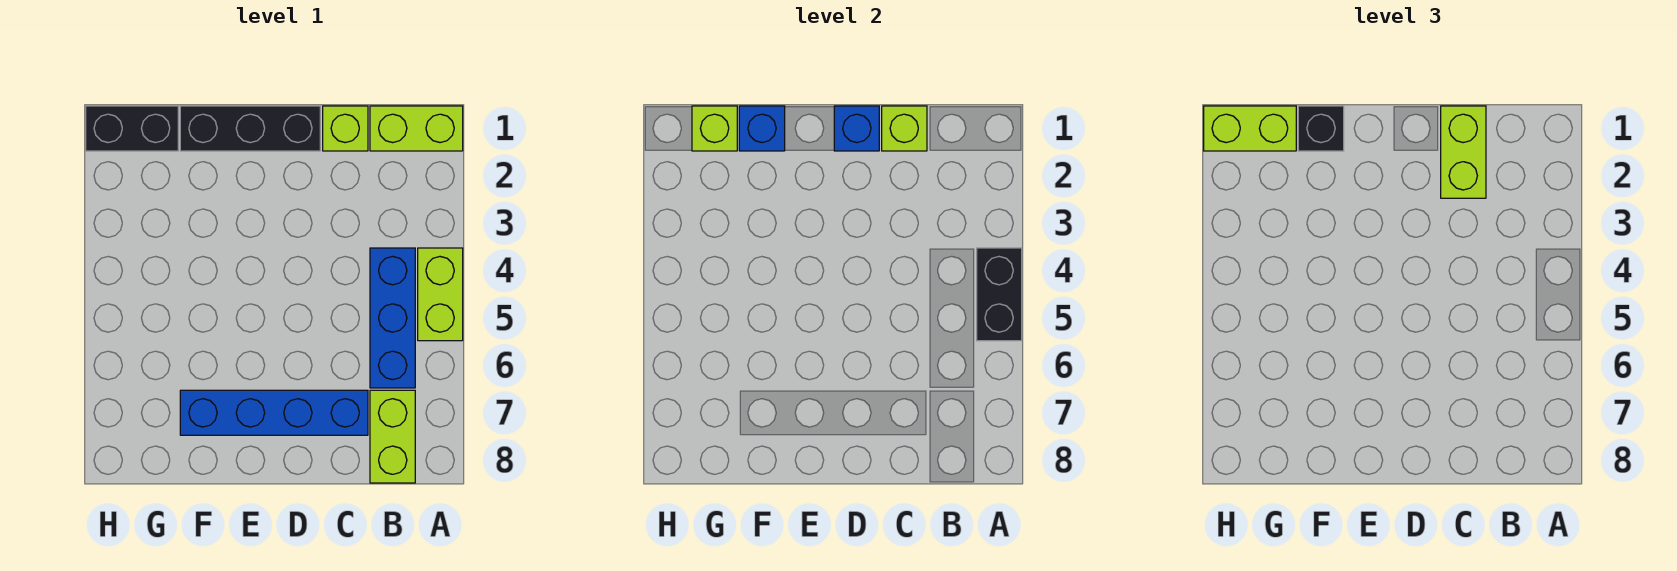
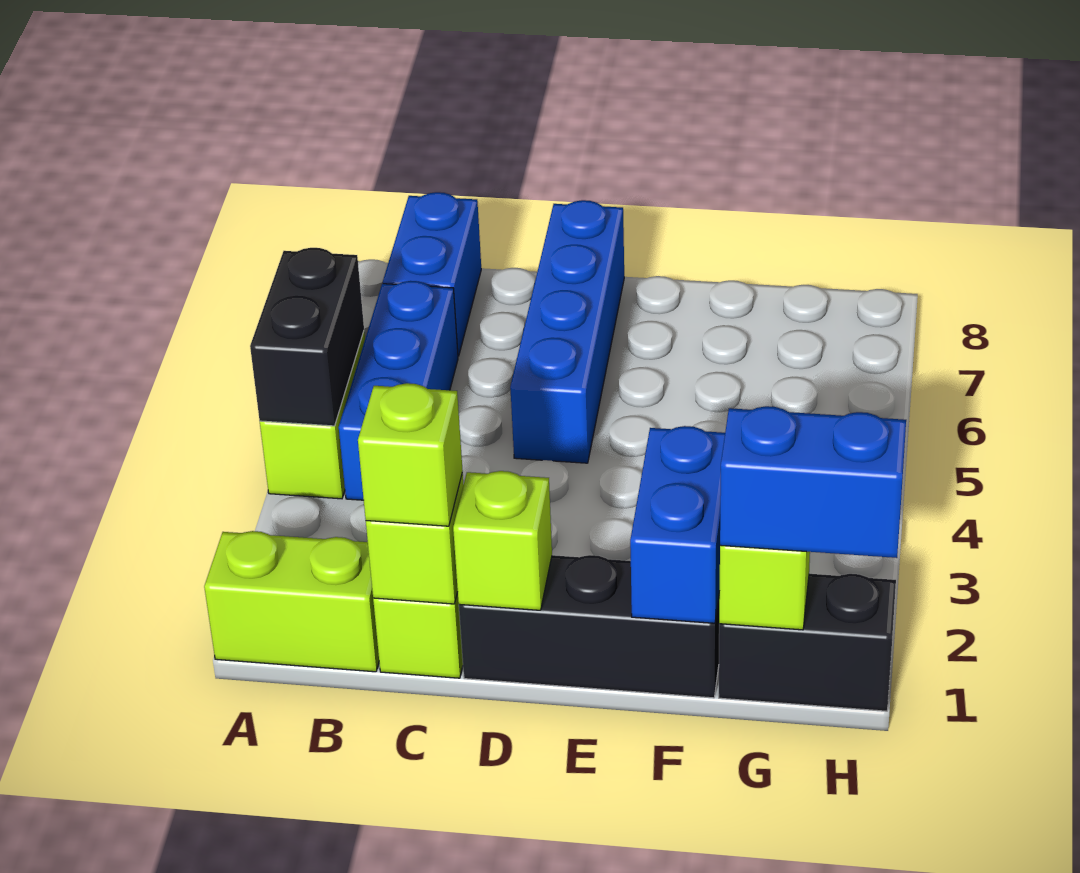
lime 1x2 brick [370,390,415,483] -> blue 1x2 brick [383,192,481,356]
lime 1x2 brick [1441,106,1486,198] -> lime 1x1 brick [358,383,463,526]
blue 1x4 brick [180,390,368,435] -> blue 1x4 brick turned to [510,200,624,463]
blue 1x1 brick [834,106,879,151] -> lime 1x1 brick [453,471,552,610]
blue 1x1 brick [739,106,785,151] -> blue 1x2 brick [630,426,725,623]
black 1x1 brick [1298,106,1344,151] -> none
lime 1x2 brick [1204,106,1296,151] -> blue 1x2 brick [720,406,906,558]

